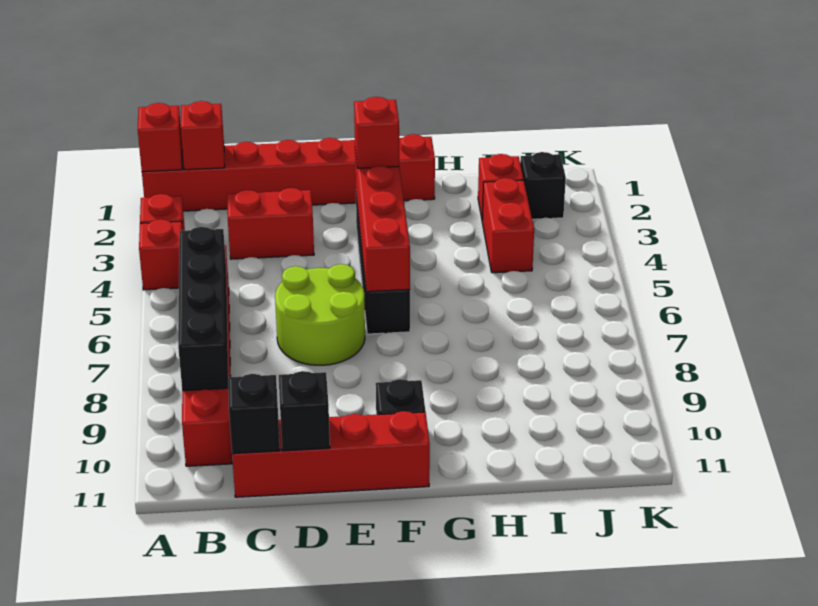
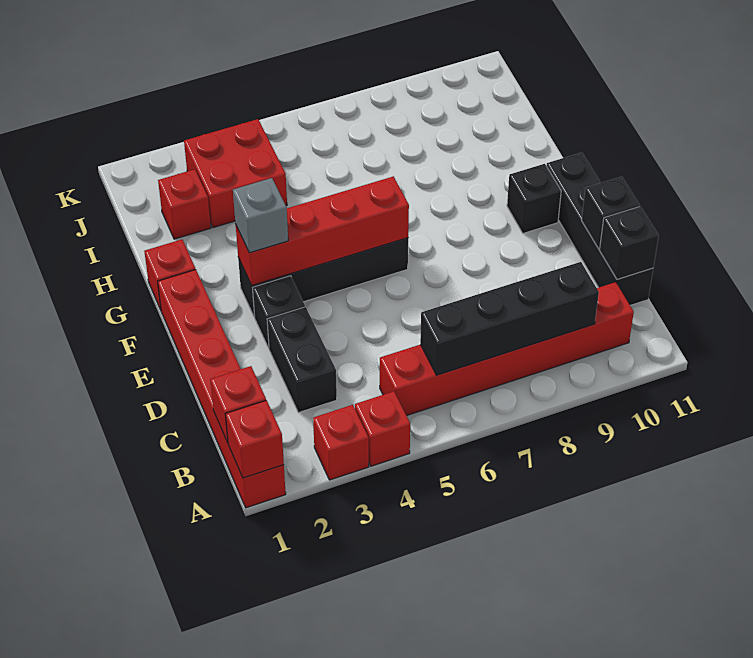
red 1x2 brick [227,188,314,259] -> black 1x2 brick [267,307,337,413]
red 1x4 brick [232,411,430,497] -> black 1x4 brick [546,152,653,305]
lime 2x2 round brick [275,264,365,365] -> none
red 1x1 brick [354,97,399,168] -> grey 1x1 brick [233,178,288,253]
red 1x2 brick [482,178,534,273] -> red 2x2 brick [184,119,287,228]
black 1x1 brick [520,152,566,219] -> black 1x1 brick moved to [253,276,305,348]

